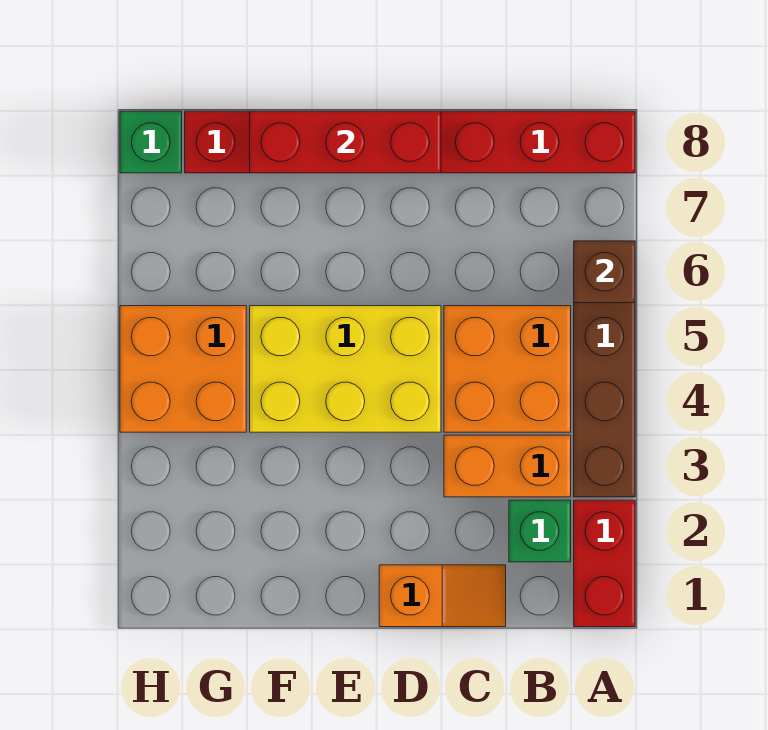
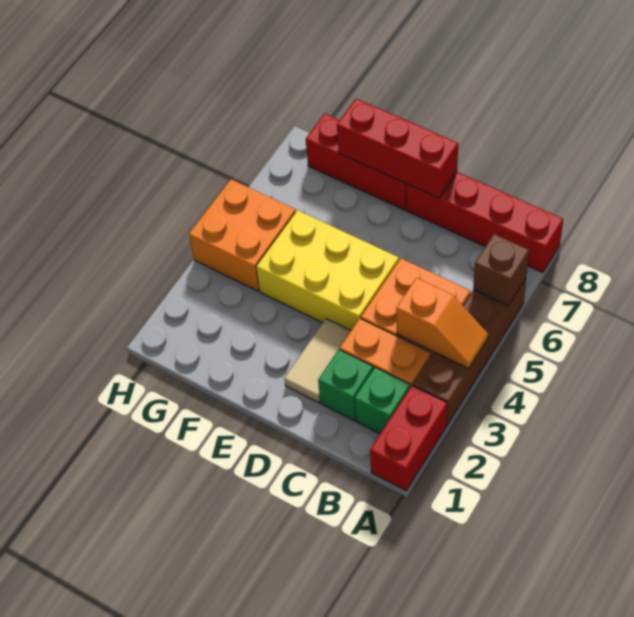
orange 1x2 slope [379,565,506,627] -> orange 1x2 slope moved to [396,278,488,369]
none -> tan 1x2 tile [284,319,351,403]
green 1x1 brick [120,111,182,173] -> green 1x1 brick moved to [318,350,373,420]

